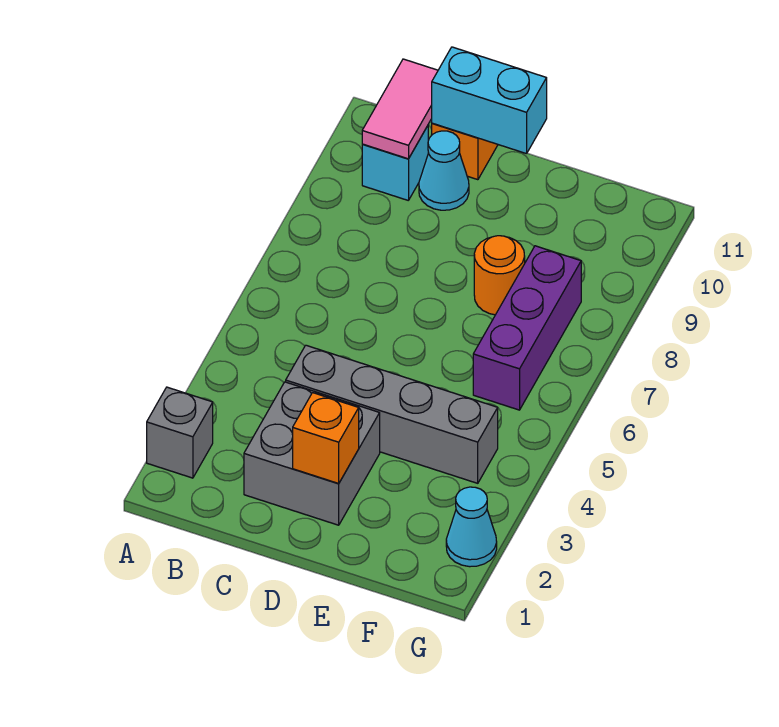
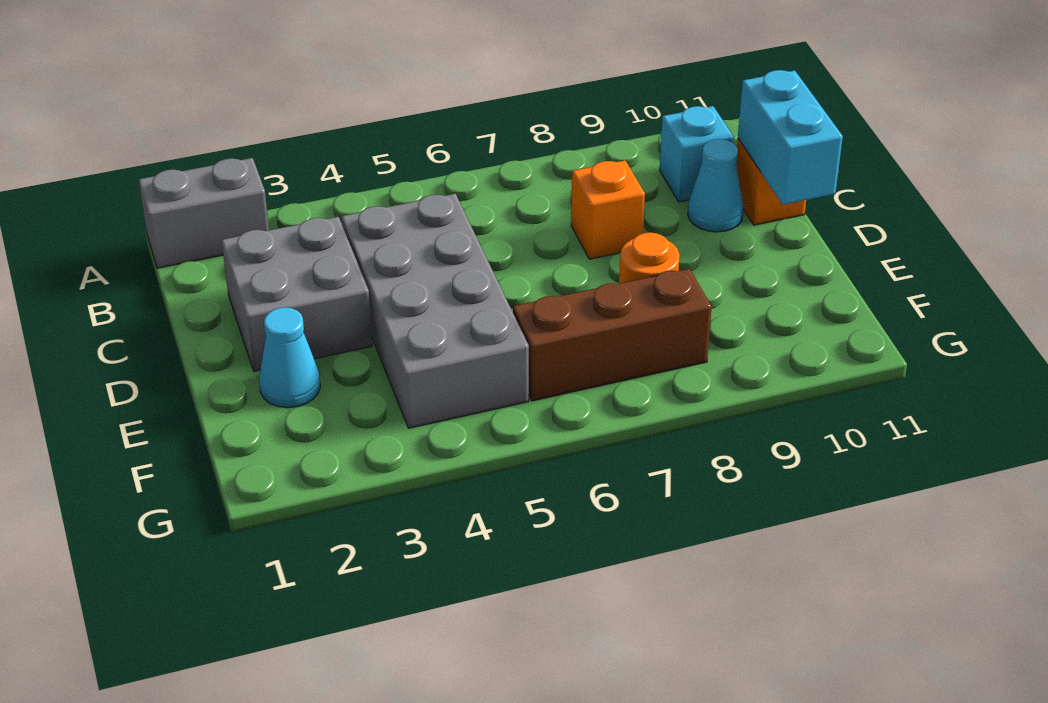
grey 1x1 brick [147,387,213,478] -> grey 1x2 brick [139,158,269,268]
pink 1x2 tile [362,59,438,159] -> none
grey 1x4 brick [286,345,498,483] -> grey 2x4 brick [342,194,529,428]
orange 1x1 brick [293,393,359,483] -> orange 1x1 brick moved to [571,160,645,259]
purple 1x3 brick [473,246,581,410] -> brown 1x3 brick [513,269,712,401]
cyan 1x1 cone [446,487,497,567] -> cyan 1x1 cone moved to [259,307,320,408]

